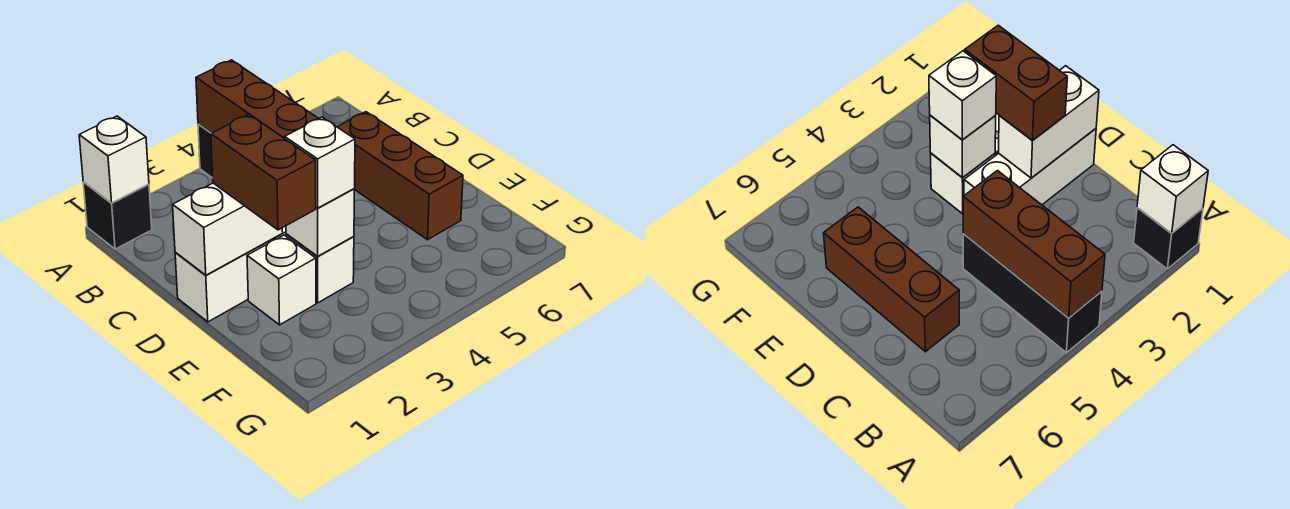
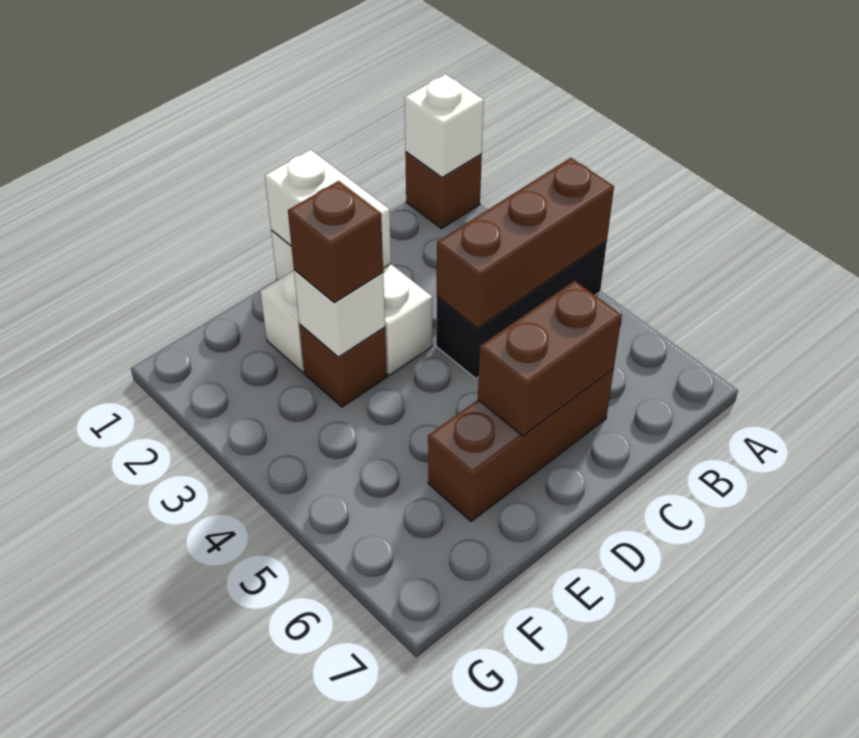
black 1x1 brick [83,182,152,249] -> brown 1x1 brick [405,152,482,229]
brown 1x2 brick [211,115,316,230] -> brown 1x2 brick moved to [478,281,622,436]
white 1x1 brick [286,234,354,303] -> brown 1x1 brick [300,325,387,407]
white 1x1 brick [284,117,355,208] -> brown 1x1 brick [288,181,383,303]

